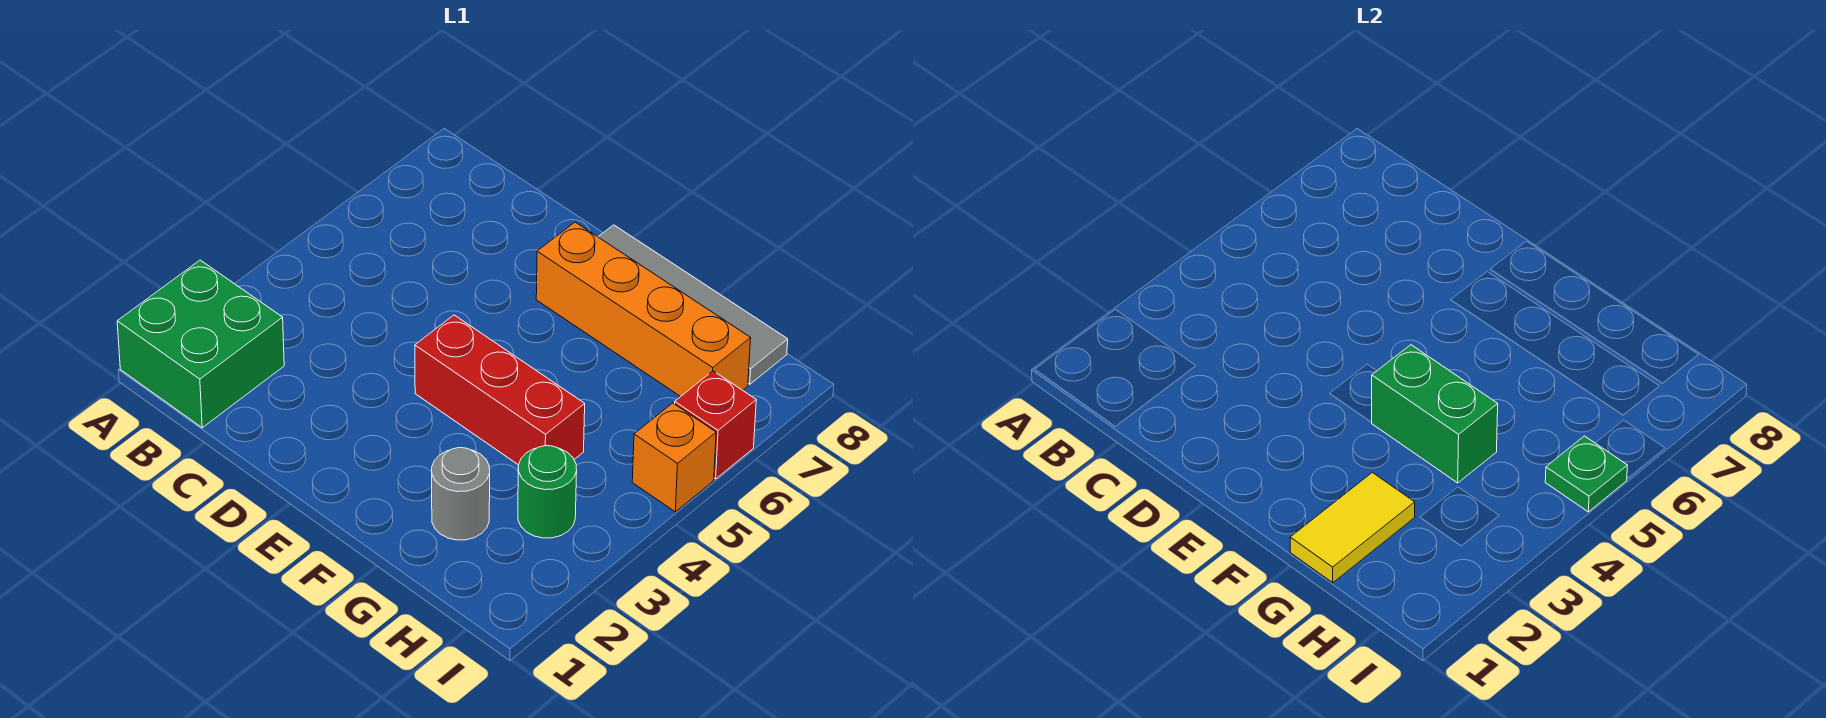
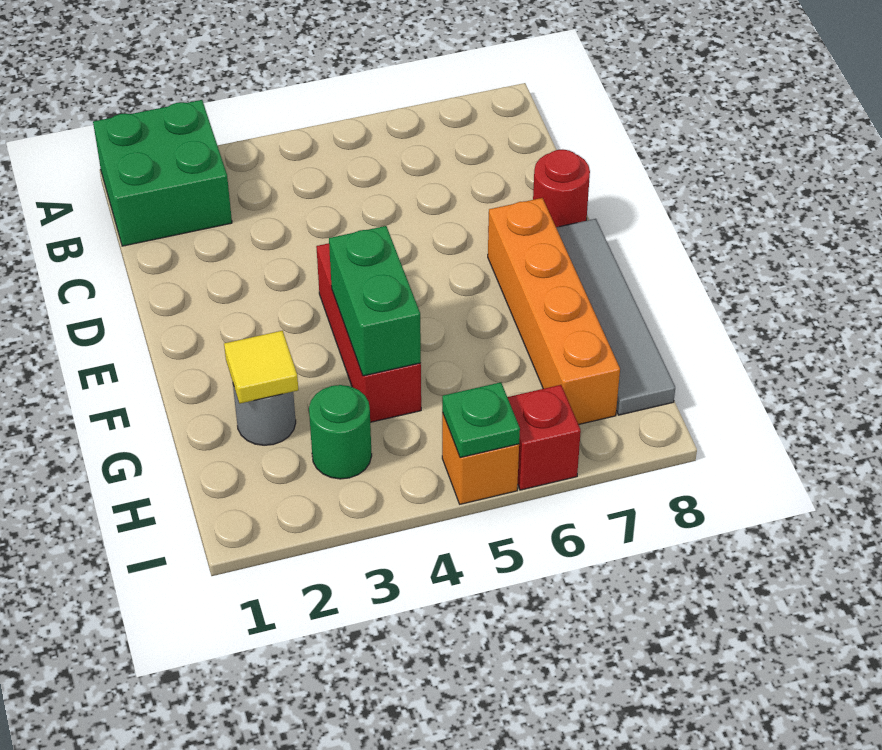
none -> red 1x1 round brick [533,149,590,227]
yellow 1x2 tile [1290,472,1415,583] -> yellow 1x1 tile [224,331,298,404]

